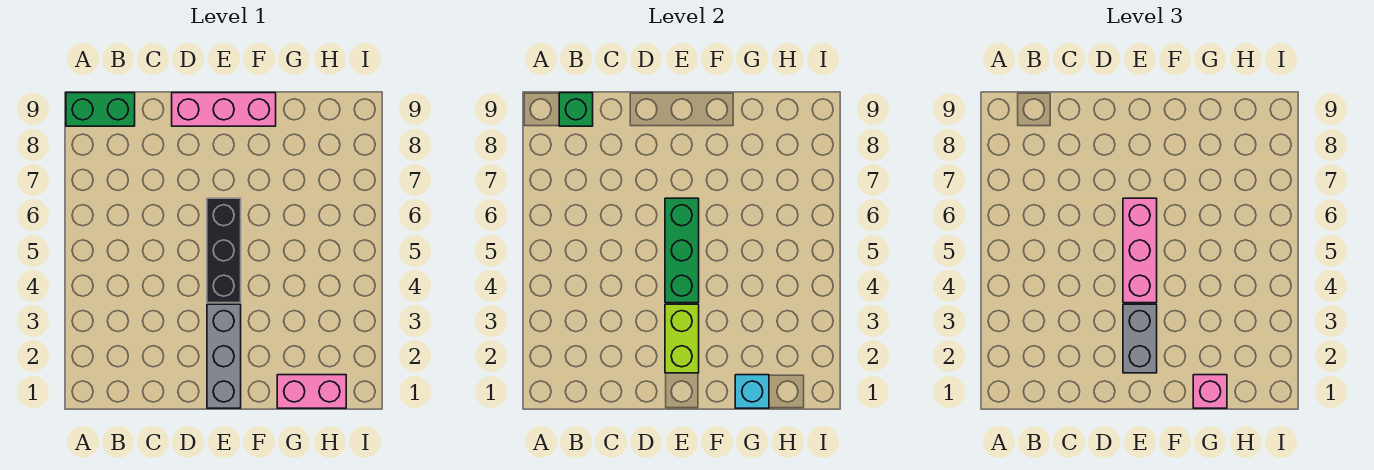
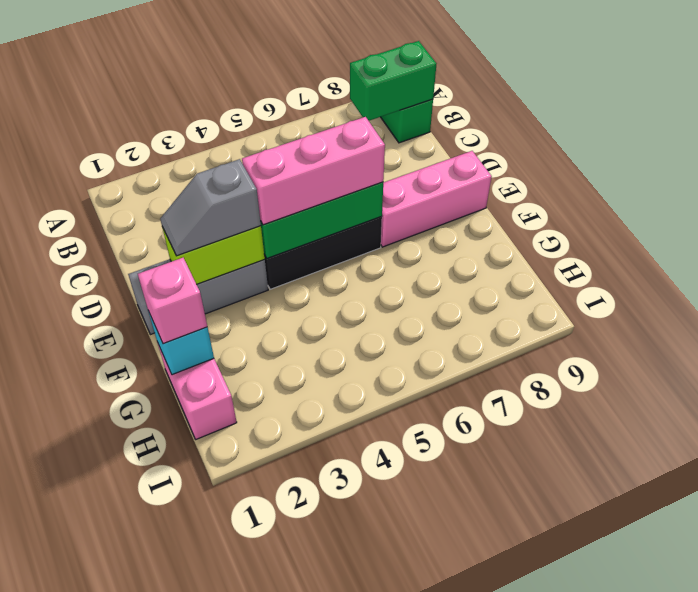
green 1x1 brick [559,93,593,126] -> green 1x2 brick [350,41,436,121]
pink 1x3 brick [172,93,276,126] -> pink 1x3 brick turned to [381,151,492,247]
grey 1x2 brick [1123,304,1157,373] -> grey 1x2 slope [160,159,261,256]

